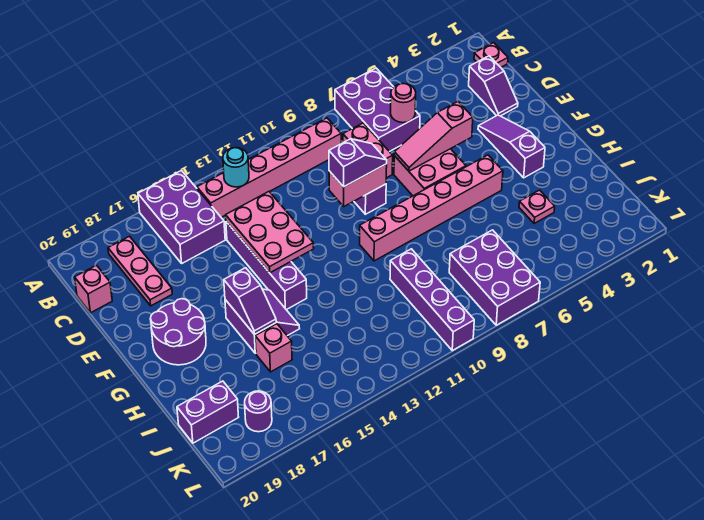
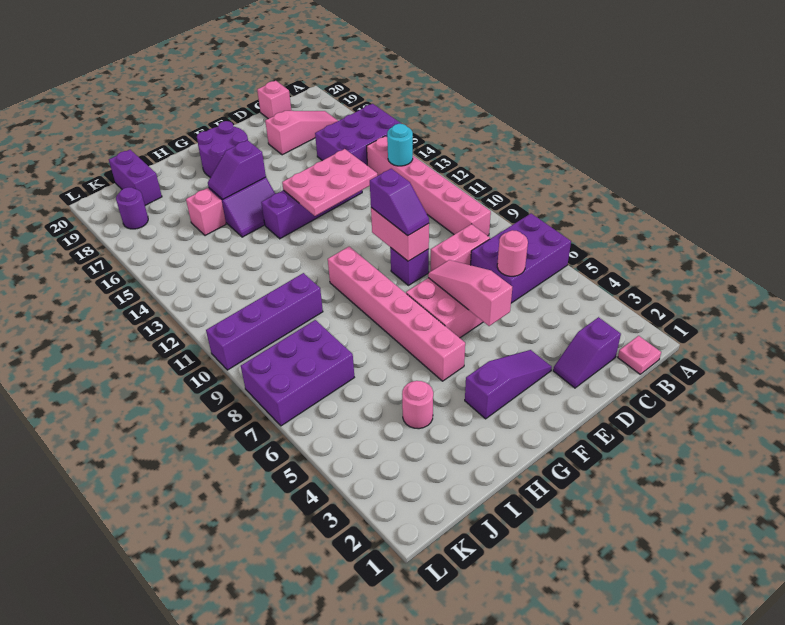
pink 1x3 plate [108,236,172,306] -> pink 1x3 slope [265,111,338,155]
pink 1x1 plate [519,190,555,224] -> pink 1x1 round brick [402,381,433,429]

